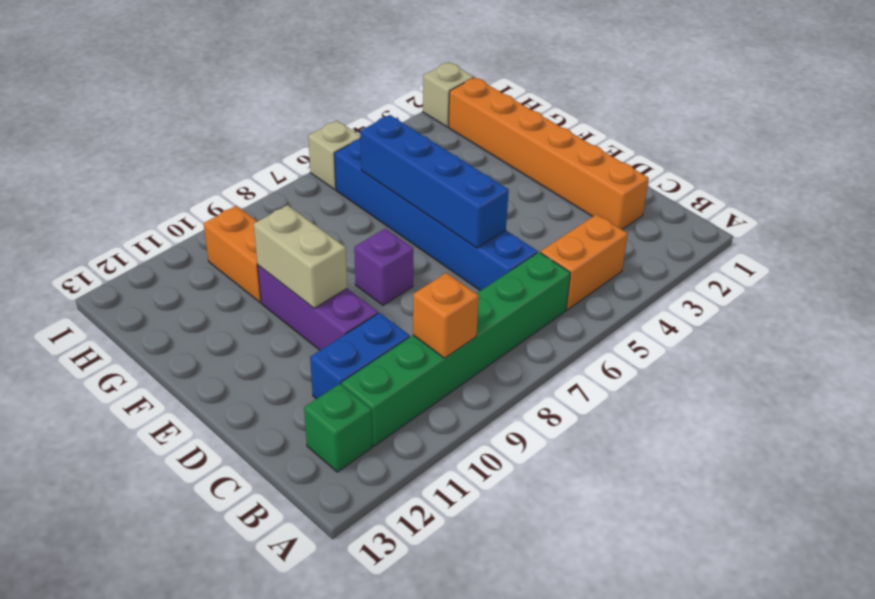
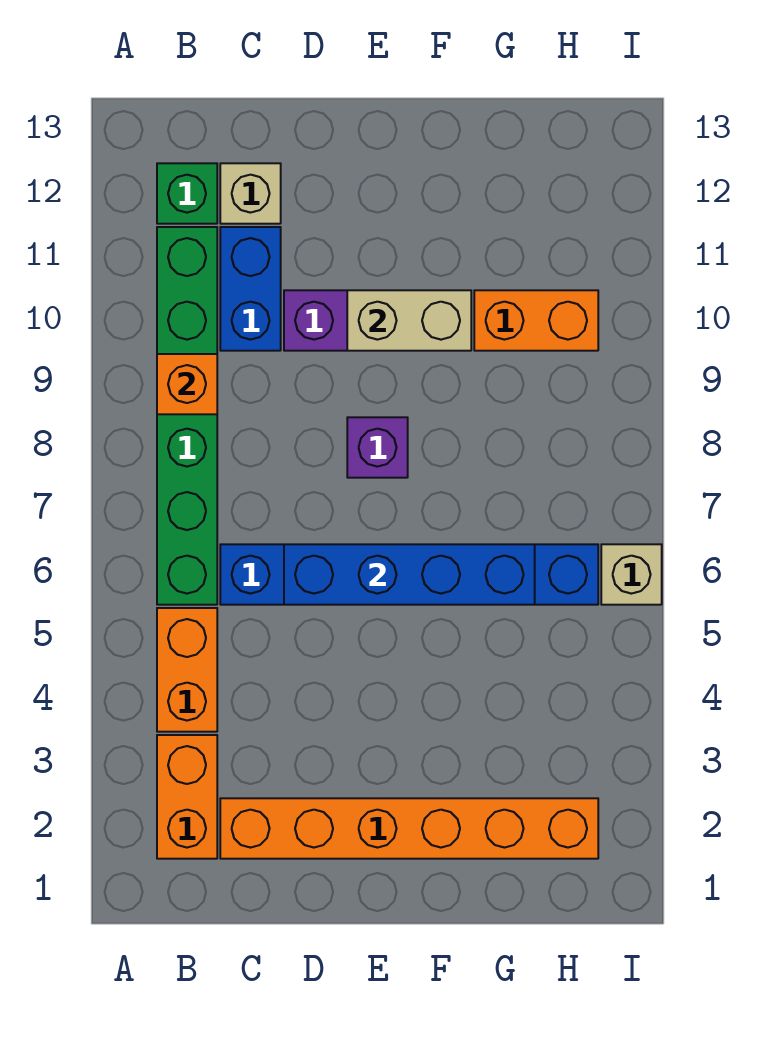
none -> orange 1x2 brick [157,735,217,859]
tan 1x1 brick [423,62,474,127] -> tan 1x1 brick moved to [220,163,281,224]

